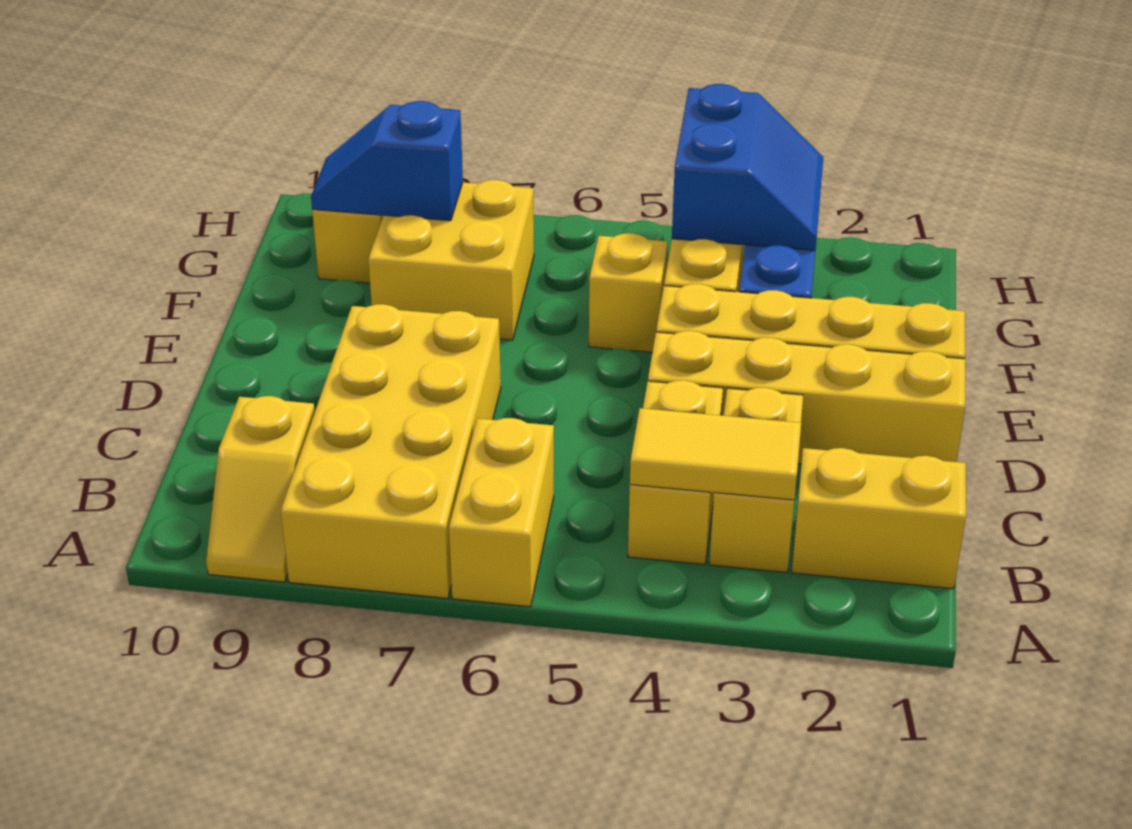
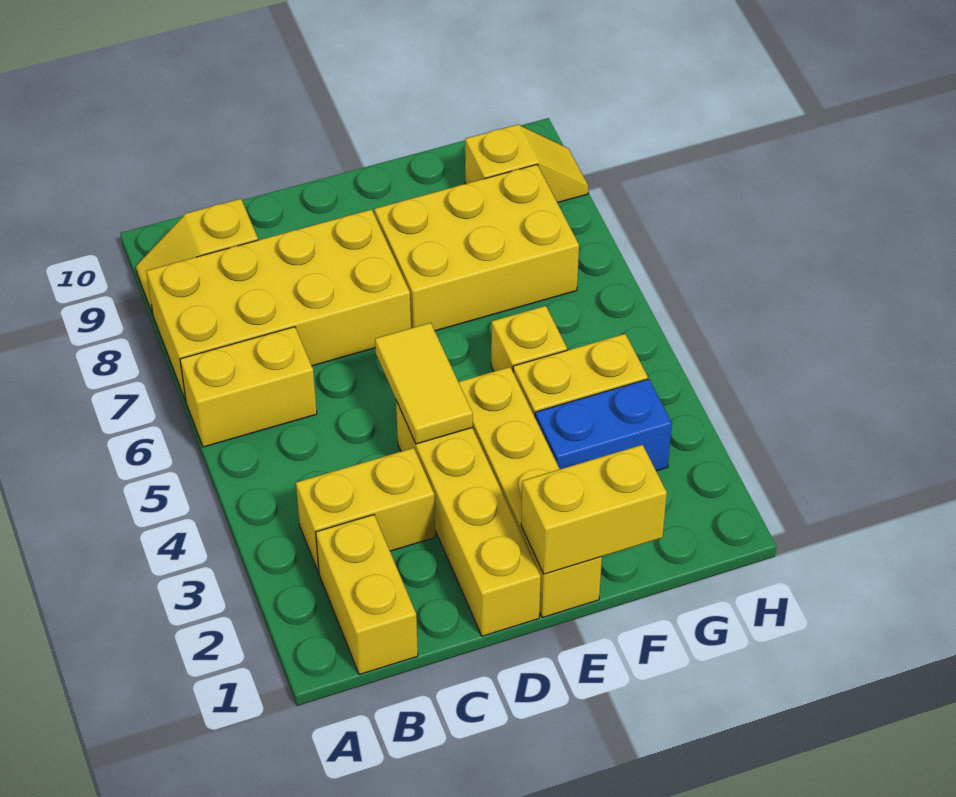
yellow 1x2 tile [630,408,801,500] -> yellow 1x2 tile moved to [375,323,473,444]
yellow 1x2 brick [628,380,723,564] -> yellow 1x2 brick moved to [521,445,667,574]
yellow 2x2 brick [368,180,534,340] -> yellow 2x3 brick [374,165,579,331]
blue 2x2 slope [672,84,823,251] -> none
blue 1x2 slope [311,101,463,221] -> none

